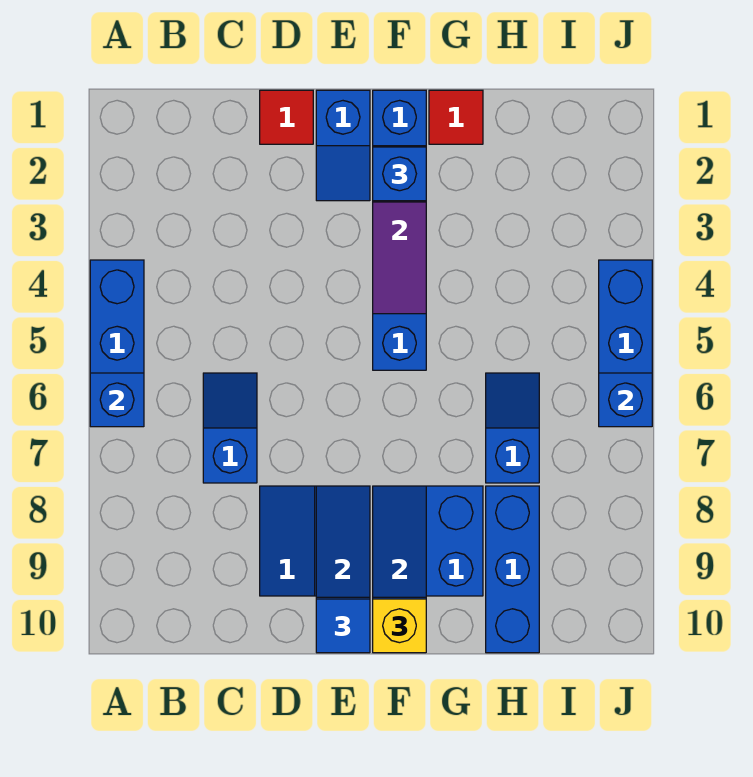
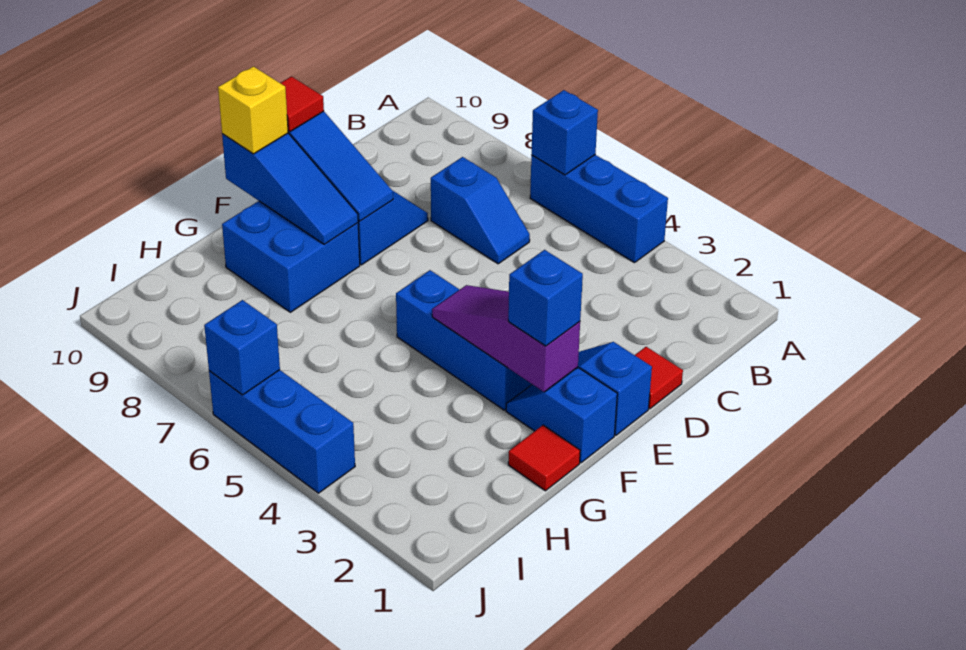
blue 1x1 tile [316,599,370,653] -> red 1x1 tile [281,77,324,132]
blue 1x2 slope [486,373,539,483] -> none
blue 1x3 brick [486,486,539,653] -> none

